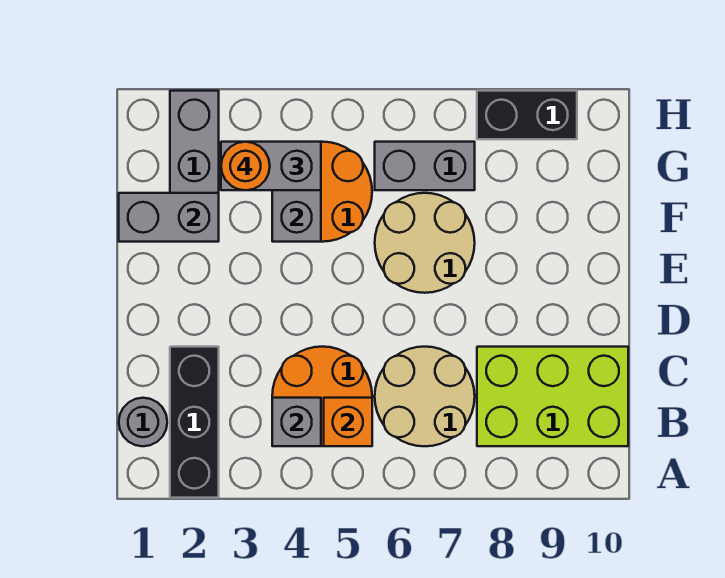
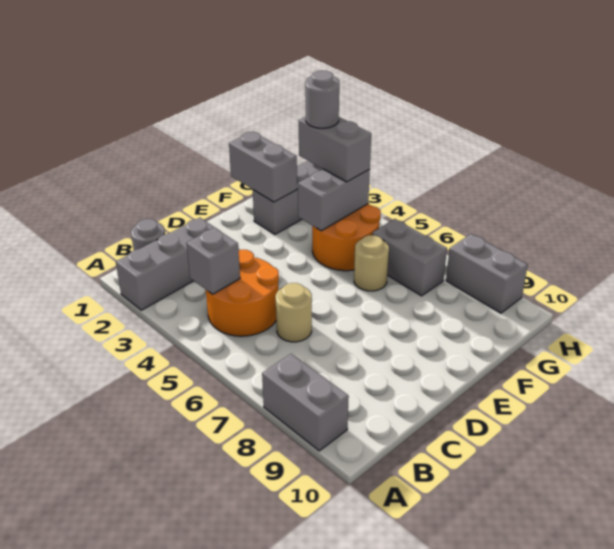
black 1x3 brick [170,347,219,498] -> grey 1x3 brick [116,218,215,310]
none -> grey 1x2 brick [262,354,349,451]
orange 1x1 brick [324,398,372,446] -> none
tan 2x2 round brick [375,347,475,446] -> tan 1x1 round brick [276,283,312,342]
lime 2x3 brick [477,347,628,446] -> none
tan 2x2 round brick [375,193,475,293] -> tan 1x1 round brick [354,235,389,291]
orange 1x1 round brick [221,142,270,190] -> grey 1x1 round brick [305,71,339,128]
black 1x2 brick [477,91,577,139] -> grey 1x2 brick [446,234,528,313]

